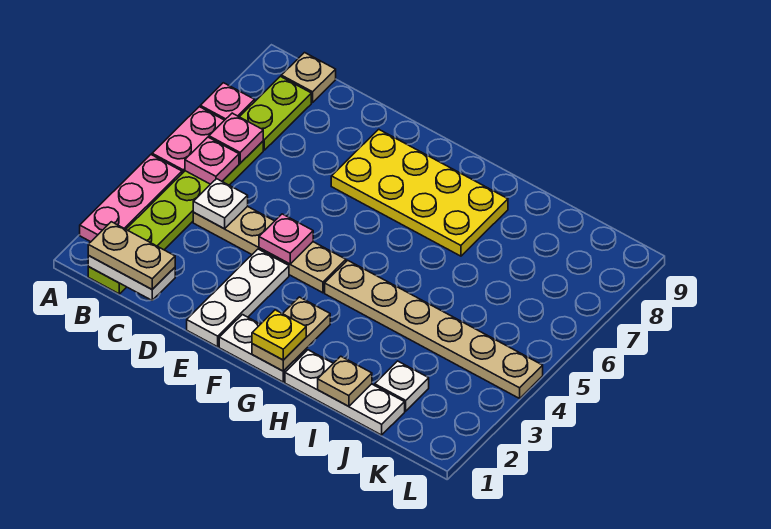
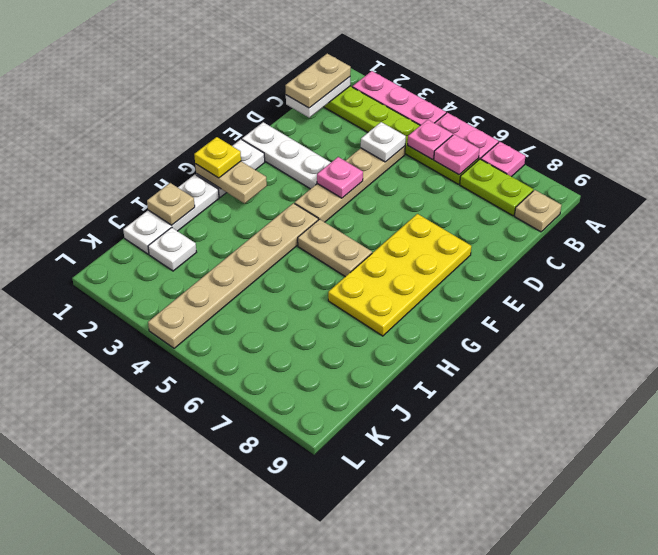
none -> tan 1x2 plate [298,219,372,277]

